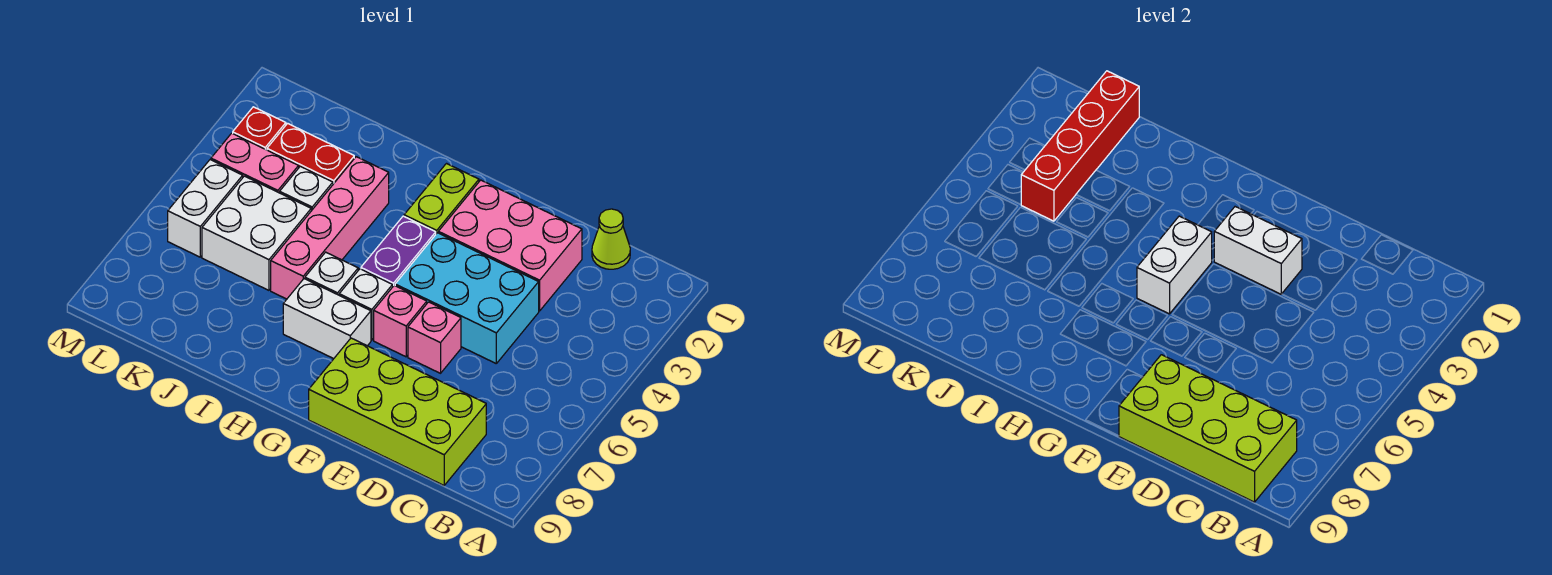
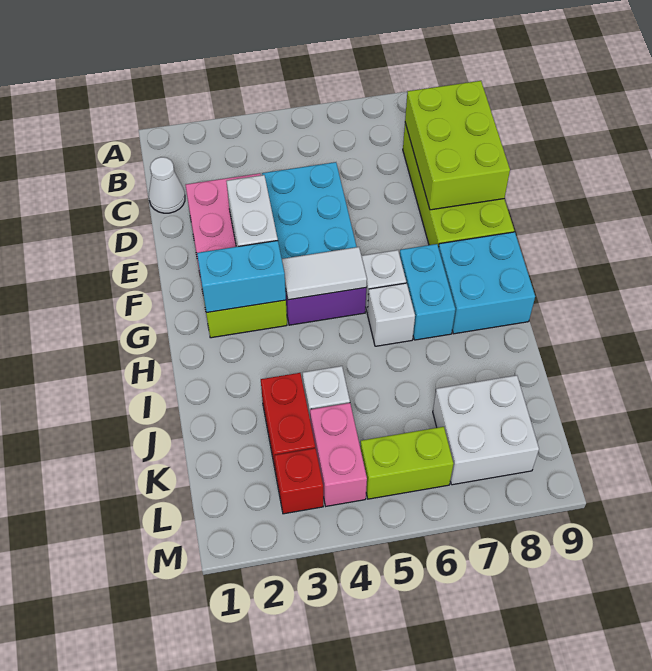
lime 2x4 brick [1119,355,1297,502] -> lime 2x3 brick [405,81,510,210]
lime 1x1 cone [592,209,630,269] -> white 1x1 cone [149,157,185,213]
pink 1x1 brick [408,302,461,373] -> none
pink 1x1 brick [374,285,427,357] -> none
none -> cyan 1x2 brick [197,241,286,313]
white 1x2 brick [1137,216,1212,314] -> white 1x2 tile [282,247,367,300]
white 1x2 brick [283,279,371,359] -> cyan 1x2 brick [400,244,455,340]
none -> cyan 2x2 brick [439,232,535,334]
pink 1x4 brick [271,157,389,299] -> none
white 2x2 brick [202,176,311,290] -> white 2x2 brick moved to [433,375,539,485]
red 1x4 brick [1021,71,1139,221] -> none
white 1x2 brick [168,160,243,257] -> lime 1x2 brick [360,427,454,499]

